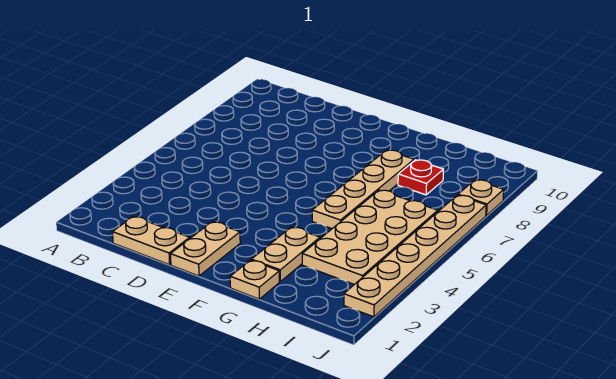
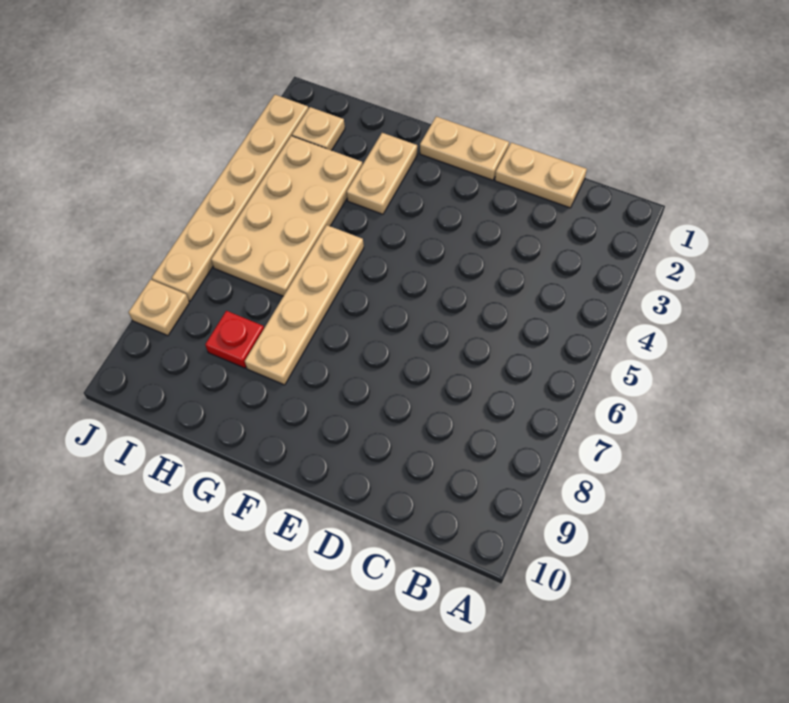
tan 1x2 plate [171,222,240,276] -> tan 1x2 plate turned to [420,117,509,180]
tan 1x1 plate [230,260,279,299] -> tan 1x1 plate moved to [292,107,345,151]

